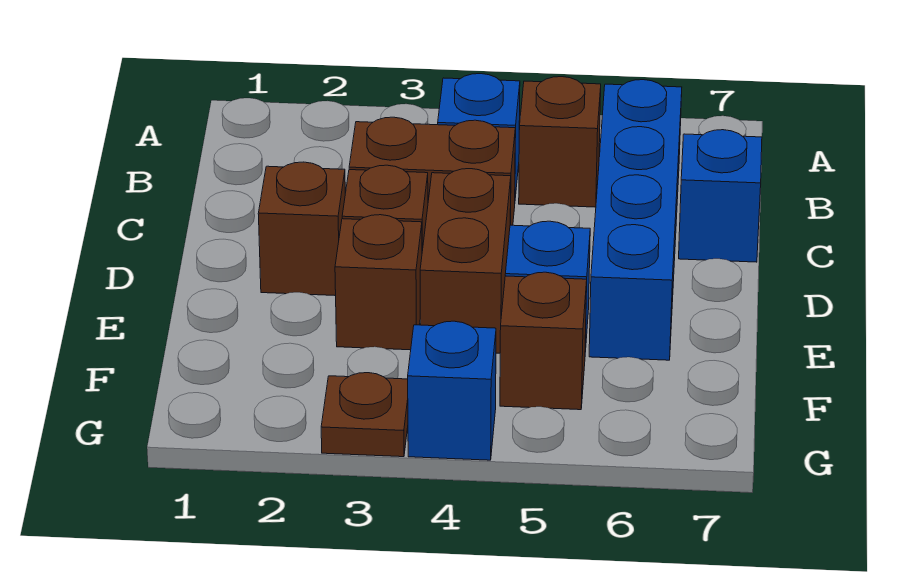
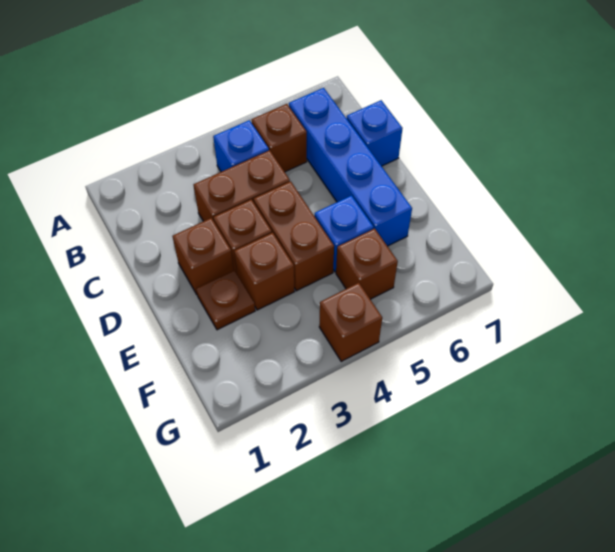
brown 1x1 plate [321,373,408,457] -> brown 1x1 plate moved to [196,270,255,330]
blue 1x1 brick [408,321,496,460] -> brown 1x1 brick [319,283,382,361]

